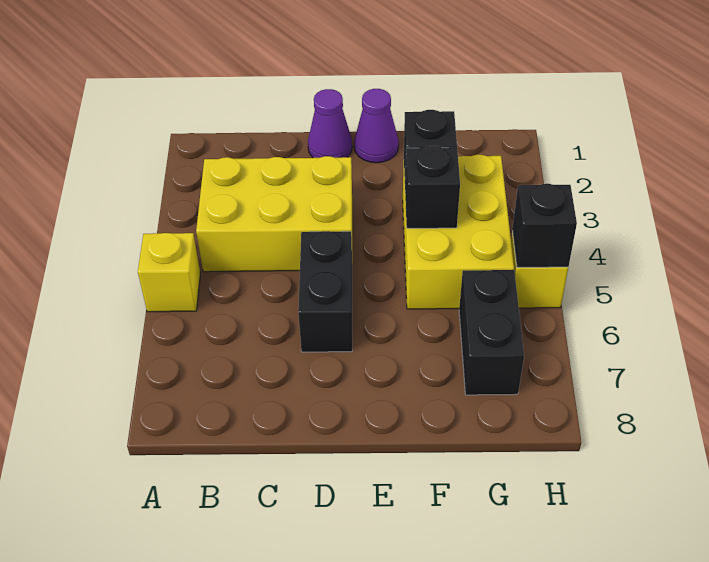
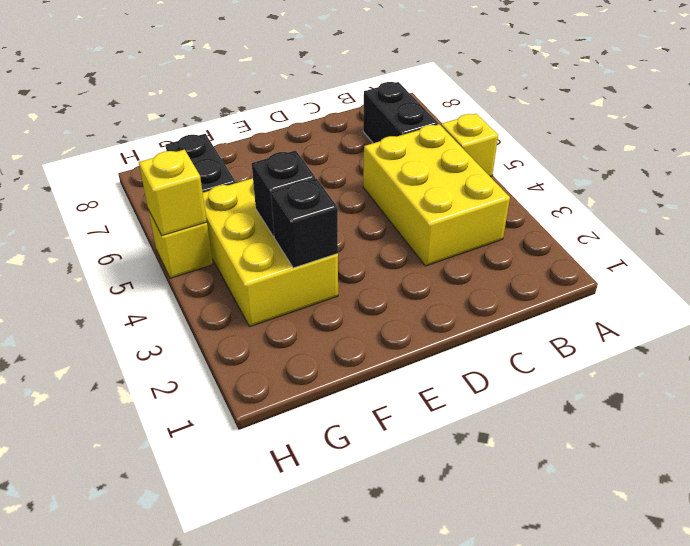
yellow 2x3 brick [196,156,352,272] -> yellow 2x3 brick turned to [363,124,510,266]
purple 1x1 cone [308,89,352,158] -> none
black 1x2 brick [298,231,352,352] -> black 1x2 brick moved to [363,82,438,143]
purple 1x1 cone [354,89,399,163] -> none
black 1x1 brick [512,184,577,267] -> yellow 1x1 brick [139,150,207,236]

